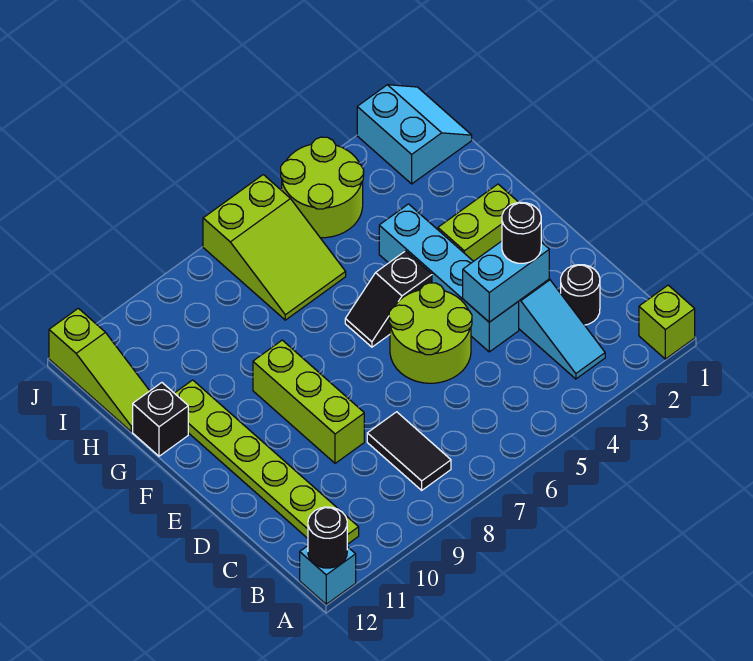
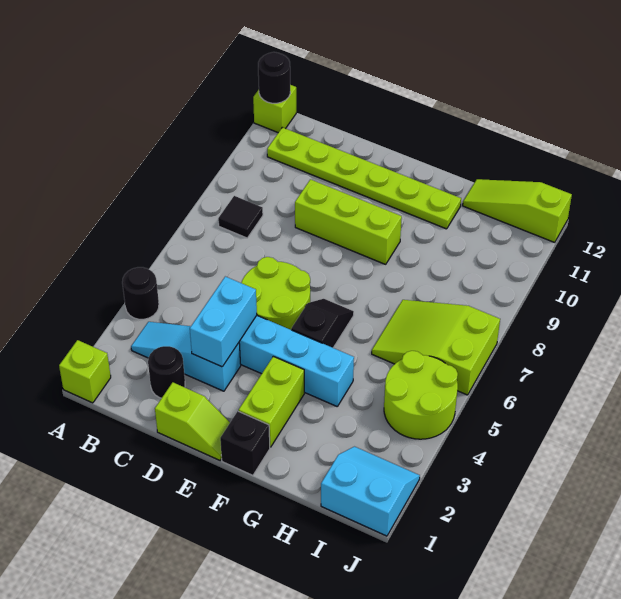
cyan 1x1 brick [300,546,356,604] -> lime 1x1 brick [253,85,296,133]
black 1x2 tile [367,412,451,490] -> black 1x1 tile [218,196,263,238]
none -> lime 1x2 slope [155,382,230,460]
black 1x1 round brick [502,202,541,263] -> black 1x1 round brick moved to [122,267,159,319]
black 1x1 brick [133,383,188,456] -> black 1x1 brick moved to [220,411,270,475]
cyan 2x2 slope [357,85,472,184] -> cyan 2x2 slope turned to [321,447,420,536]

